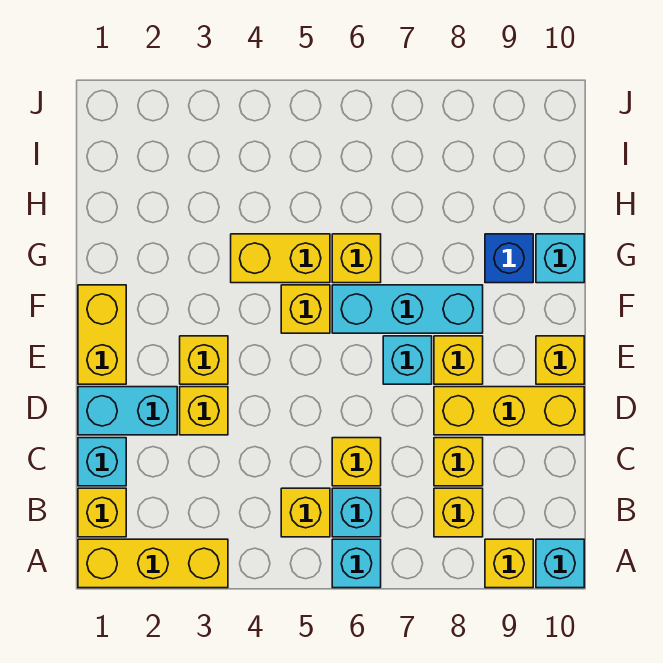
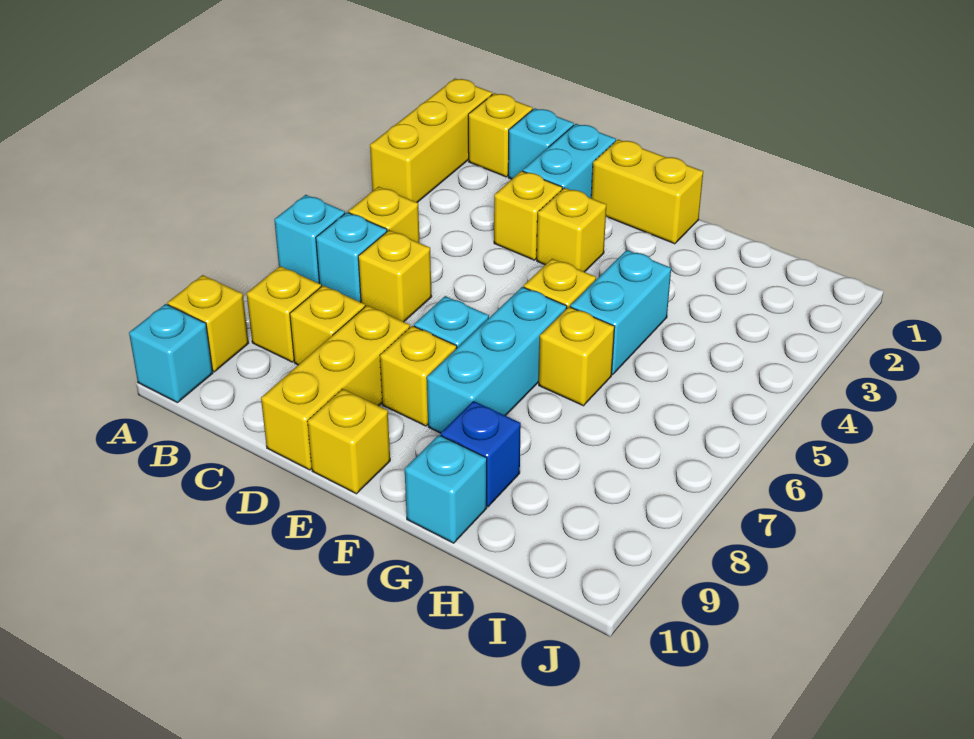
yellow 1x2 brick [231,234,330,283] -> cyan 1x2 brick [570,250,671,375]

